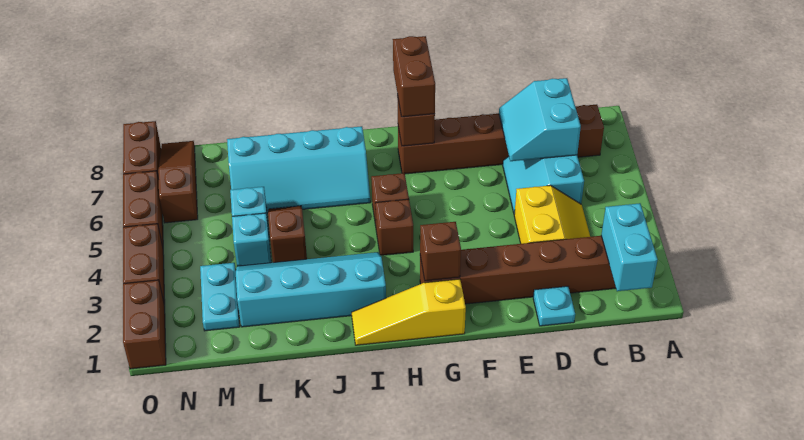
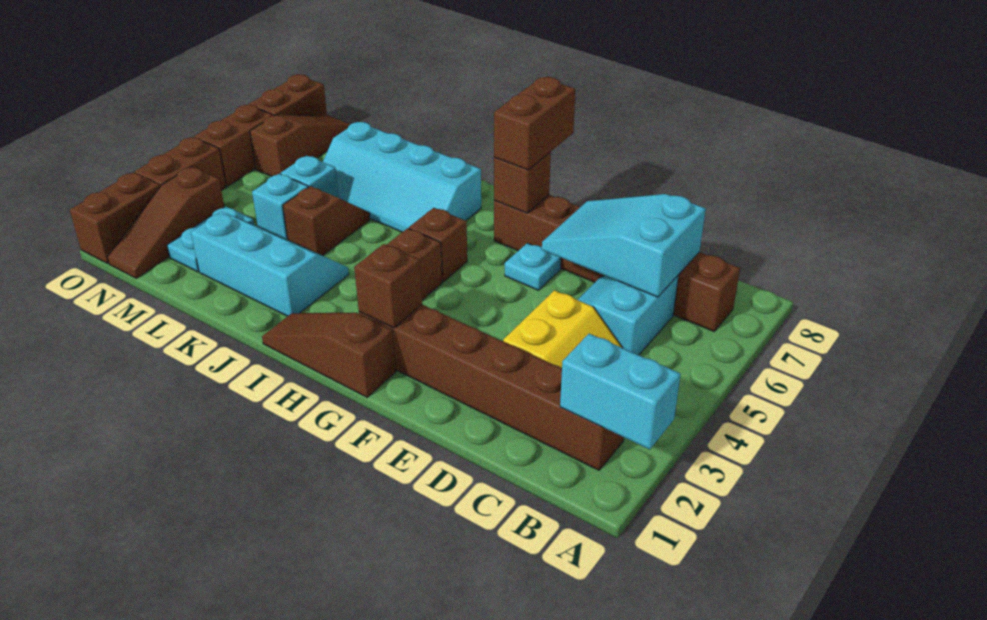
cyan 1x2 brick [601,203,658,291] -> cyan 1x2 brick turned to [560,334,681,450]
cyan 2x2 slope [499,78,581,161] -> cyan 2x3 slope [542,194,706,297]
cyan 1x1 plate [533,286,575,326] -> cyan 1x1 plate moved to [505,243,561,290]
yellow 1x3 slope [352,279,466,345] -> brown 1x3 slope [262,313,396,397]
cyan 2x4 slope [236,252,386,327] -> cyan 2x3 slope [191,212,349,316]
none -> brown 1x3 slope [107,167,224,278]

